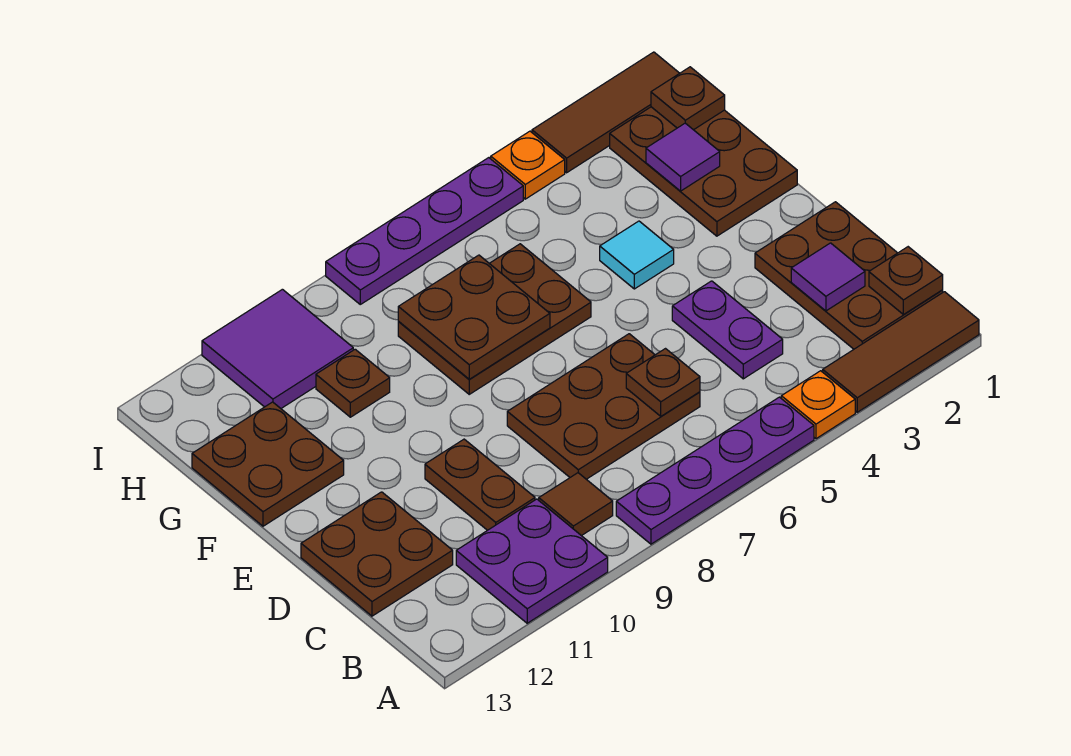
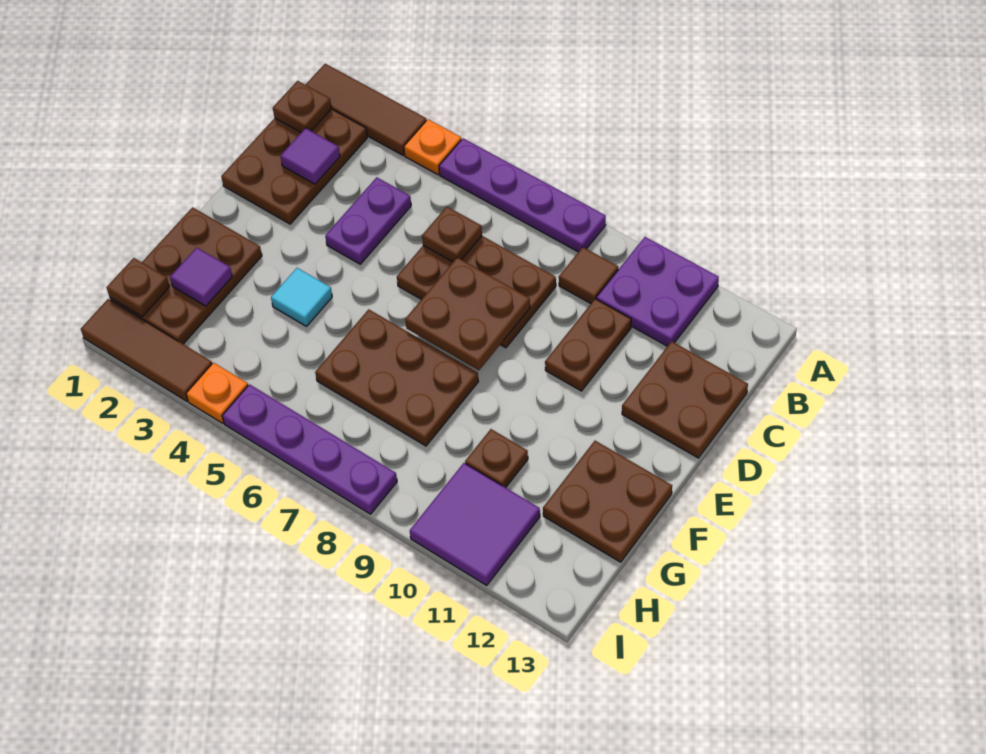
brown 2x2 plate [398,255,550,379] -> brown 2x2 plate moved to [405,257,530,370]

